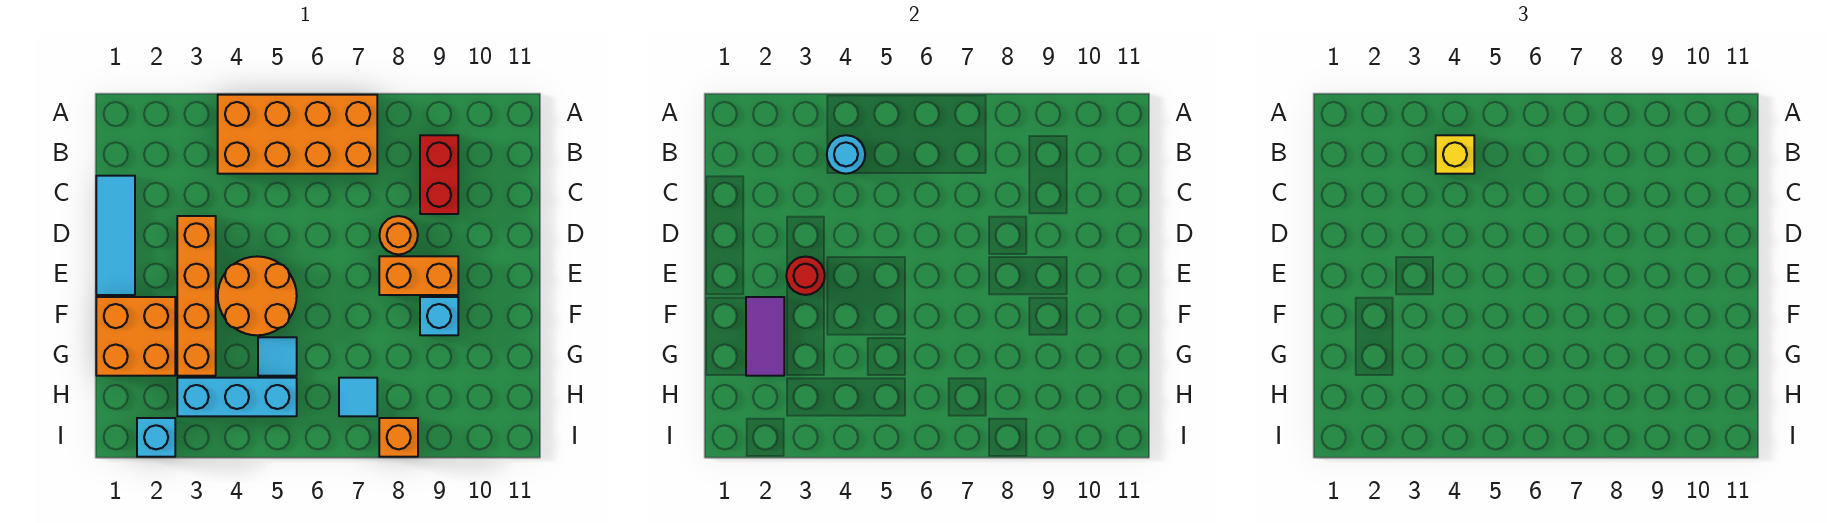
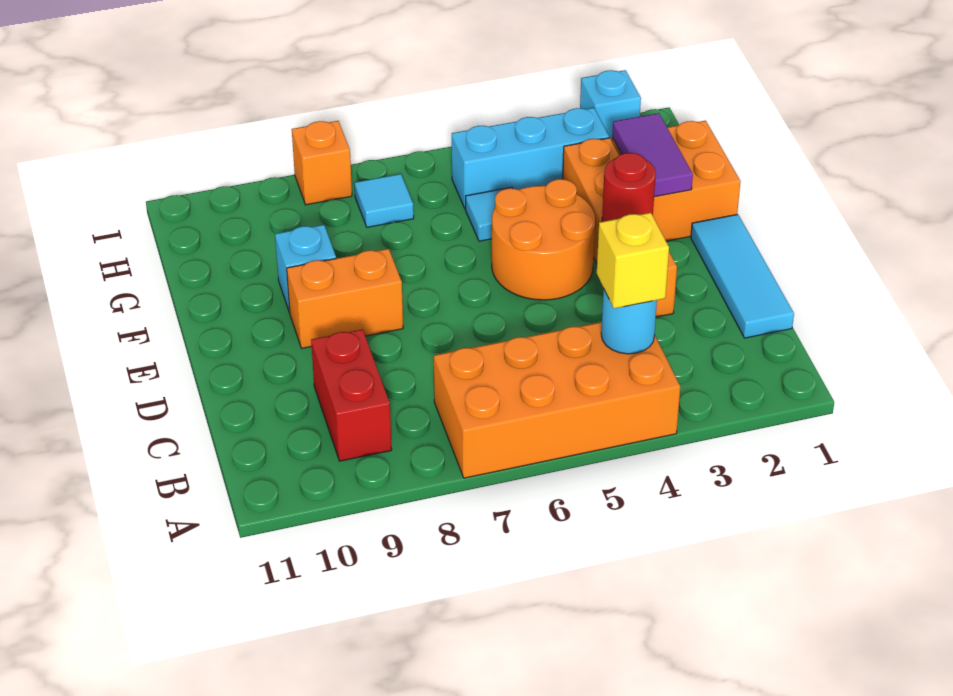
orange 1x1 round brick [379,216,418,255] -> none

